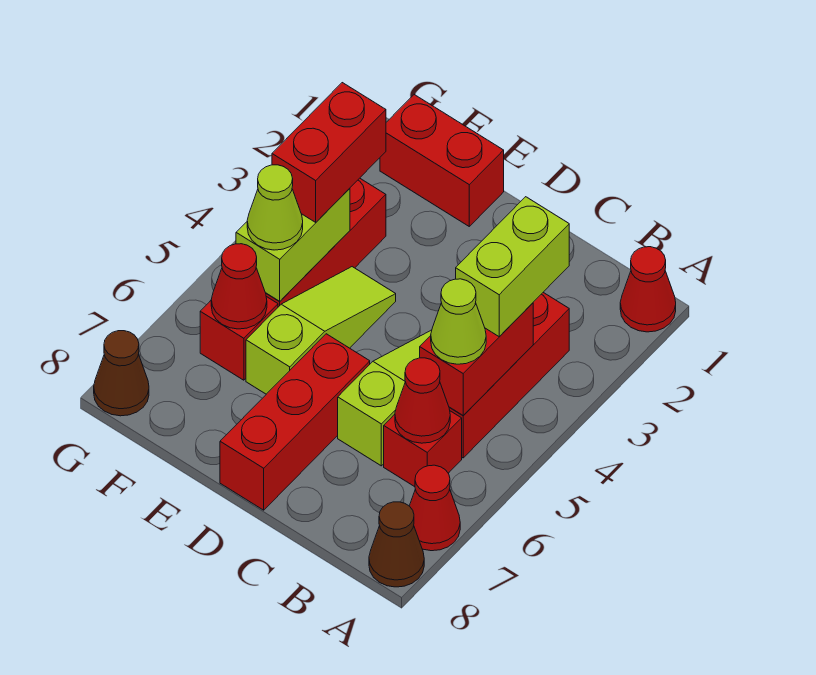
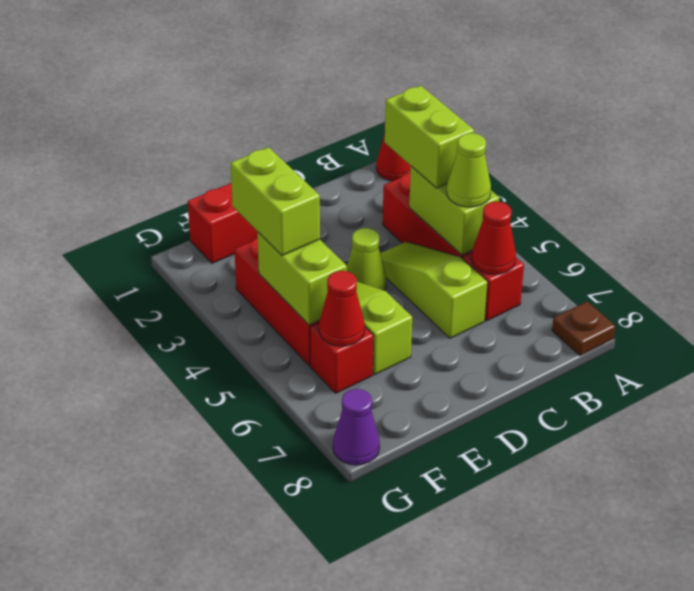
red 1x1 cone [410,465,460,551] -> none
brown 1x1 cone [369,502,424,587] -> brown 1x1 plate [552,301,616,356]
red 1x2 brick [420,303,533,416] -> lime 1x2 brick [409,166,499,255]
red 1x3 brick [220,334,370,510] -> none
red 1x2 brick [272,83,386,222] -> lime 1x2 brick [231,147,320,255]
lime 1x1 cone [247,165,303,250] -> lime 1x1 cone moved to [347,228,386,290]
brown 1x1 cone [94,331,149,416] -> purple 1x1 cone [333,389,380,465]

